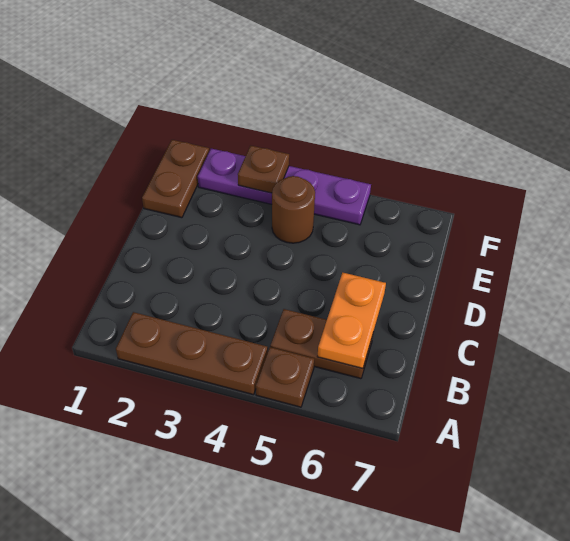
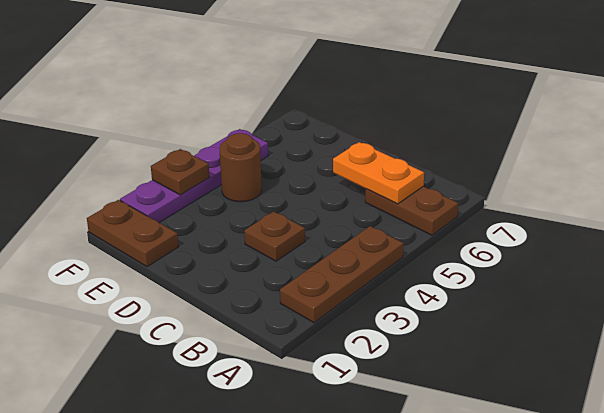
brown 1x1 plate [256,347,314,407] -> brown 1x1 plate moved to [244,212,305,261]
brown 1x2 plate [270,309,373,379] -> brown 1x2 plate turned to [365,186,458,235]

